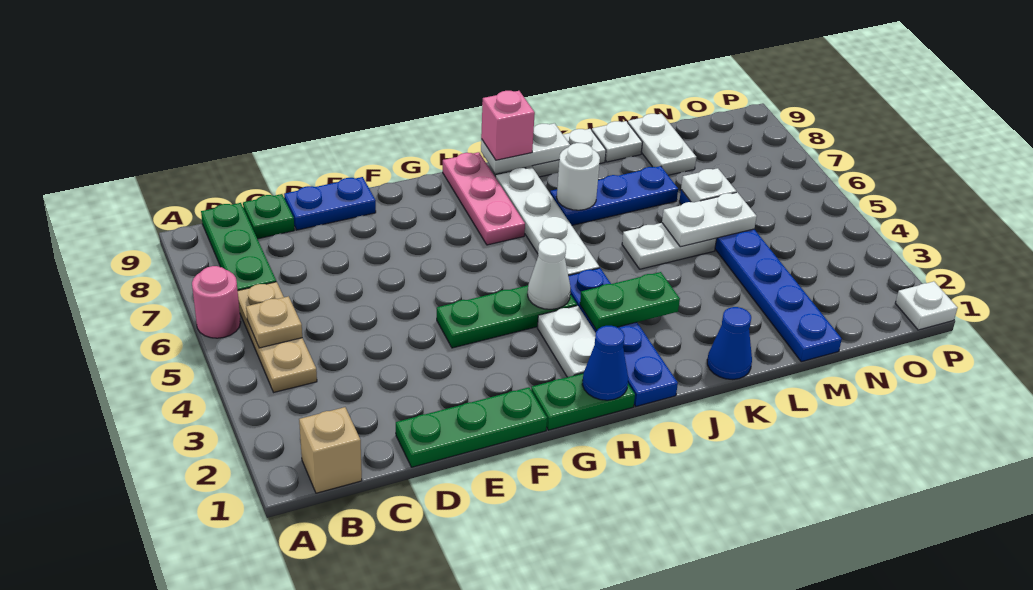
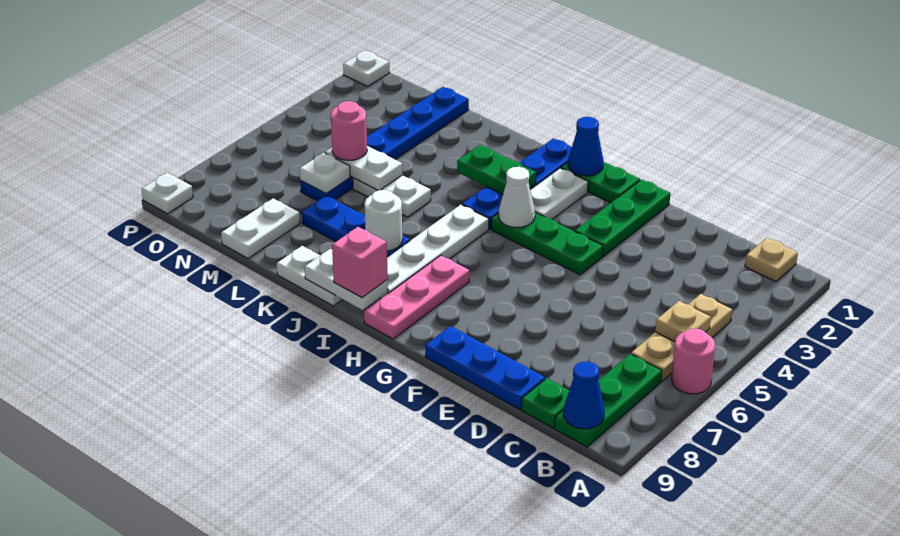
tan 1x1 brick [299,407,362,493] -> tan 1x1 plate [745,238,798,282]
green 1x3 plate [396,387,547,467] -> green 1x3 plate turned to [575,180,670,256]
blue 1x2 plate [284,177,376,230] -> blue 1x3 plate [425,326,545,409]
blue 1x1 cone [707,307,752,379] -> blue 1x1 cone moved to [564,361,605,429]
white 1x1 plate [592,121,642,162] -> white 1x1 plate moved to [142,173,193,214]
none -> pink 1x1 round brick [331,101,367,160]

